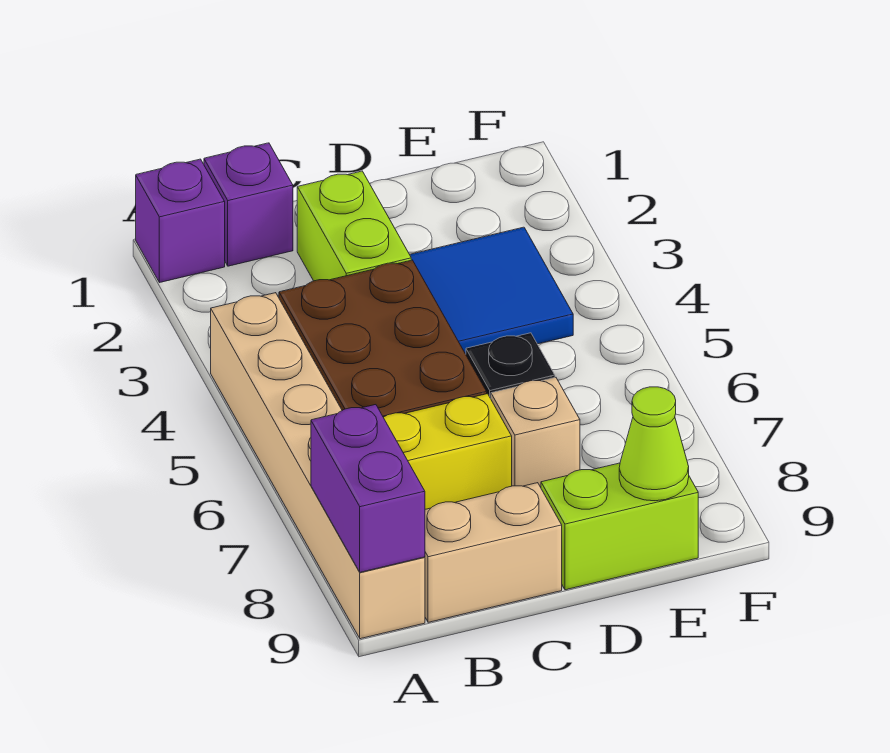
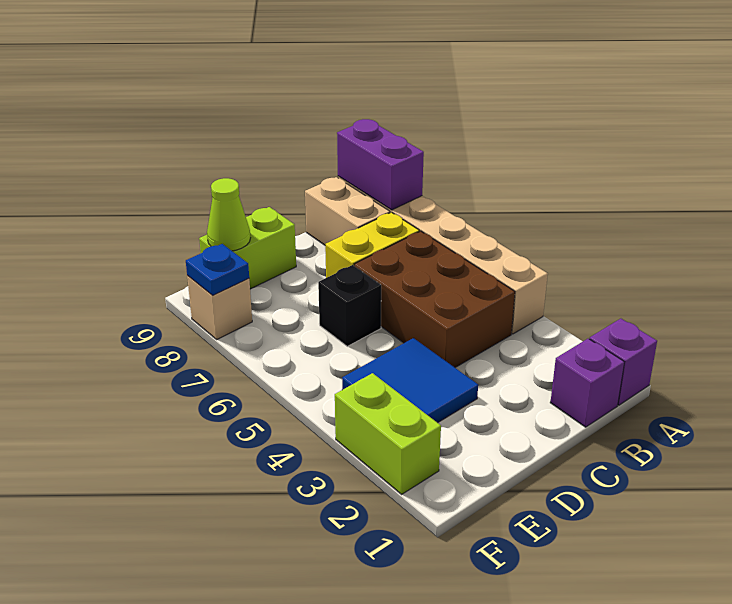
tan 1x2 brick [425,483,562,622] -> tan 1x2 brick turned to [305,177,390,245]
lime 1x2 brick [297,171,411,281] -> lime 1x2 brick moved to [335,373,441,494]
tan 1x1 brick [491,377,580,487] -> tan 1x1 brick moved to [187,276,252,339]
none -> blue 1x1 plate [186,244,249,295]

